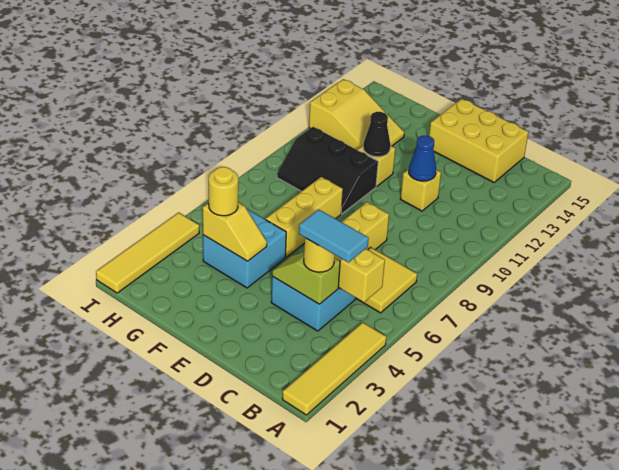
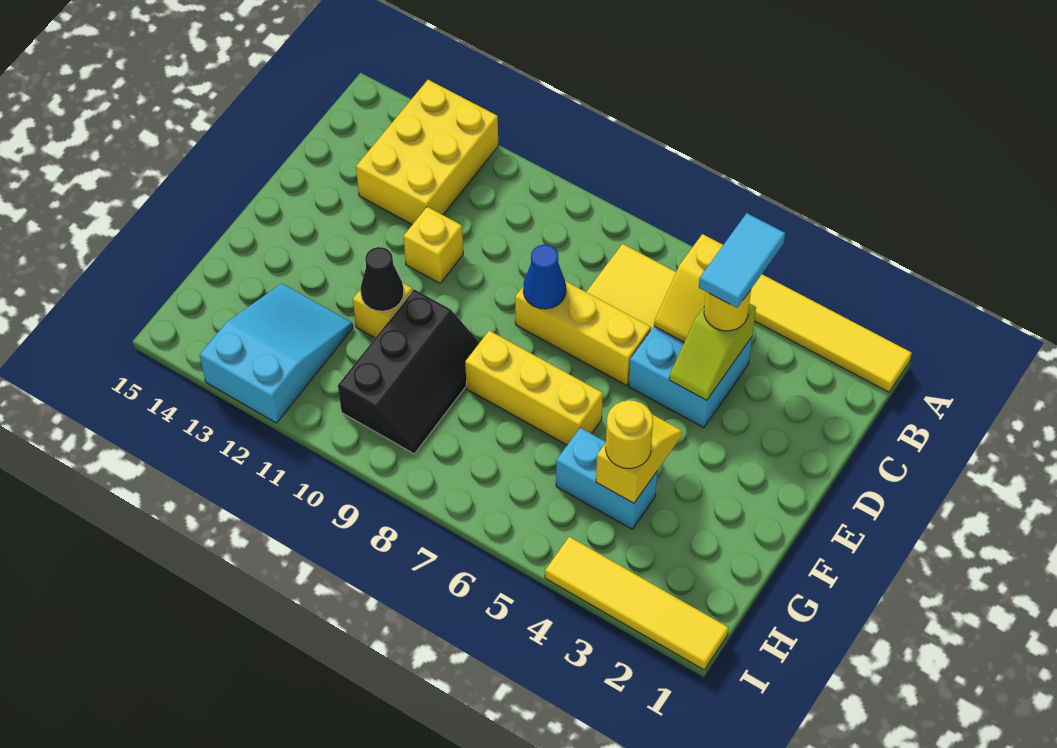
yellow 2x3 brick [429,99,528,182] -> yellow 2x3 brick moved to [356,80,498,225]
blue 1x1 cone [409,136,436,181] -> blue 1x1 cone moved to [523,245,566,309]
cyan 2x2 brick [203,209,286,288] -> cyan 1x2 brick [556,428,657,529]
yellow 2x3 slope [309,79,404,150] -> cyan 2x3 slope [200,284,353,423]

